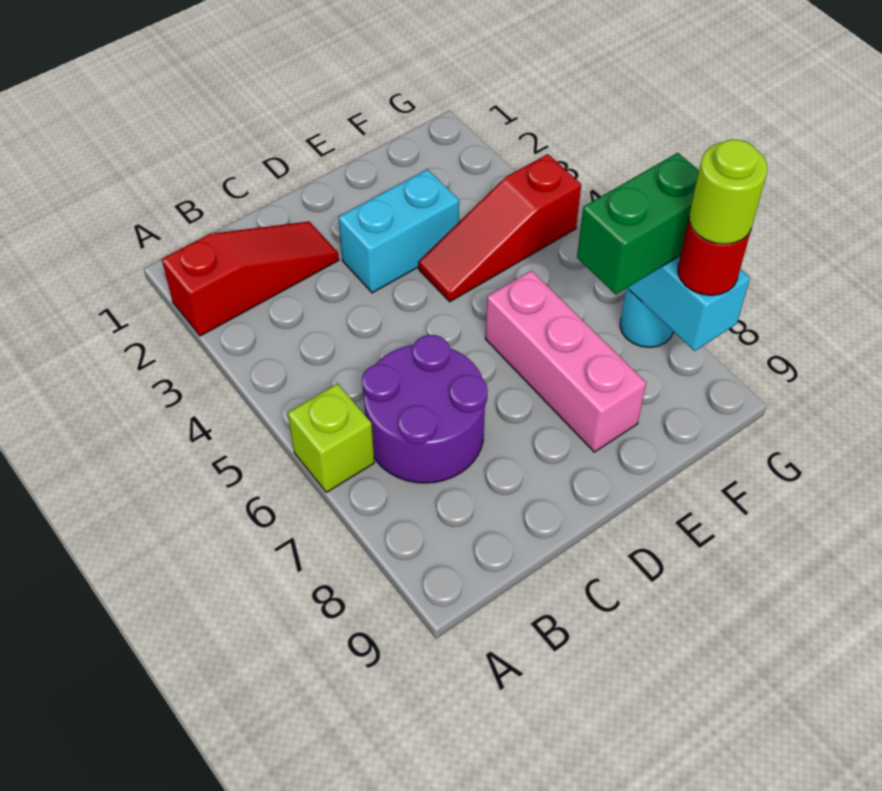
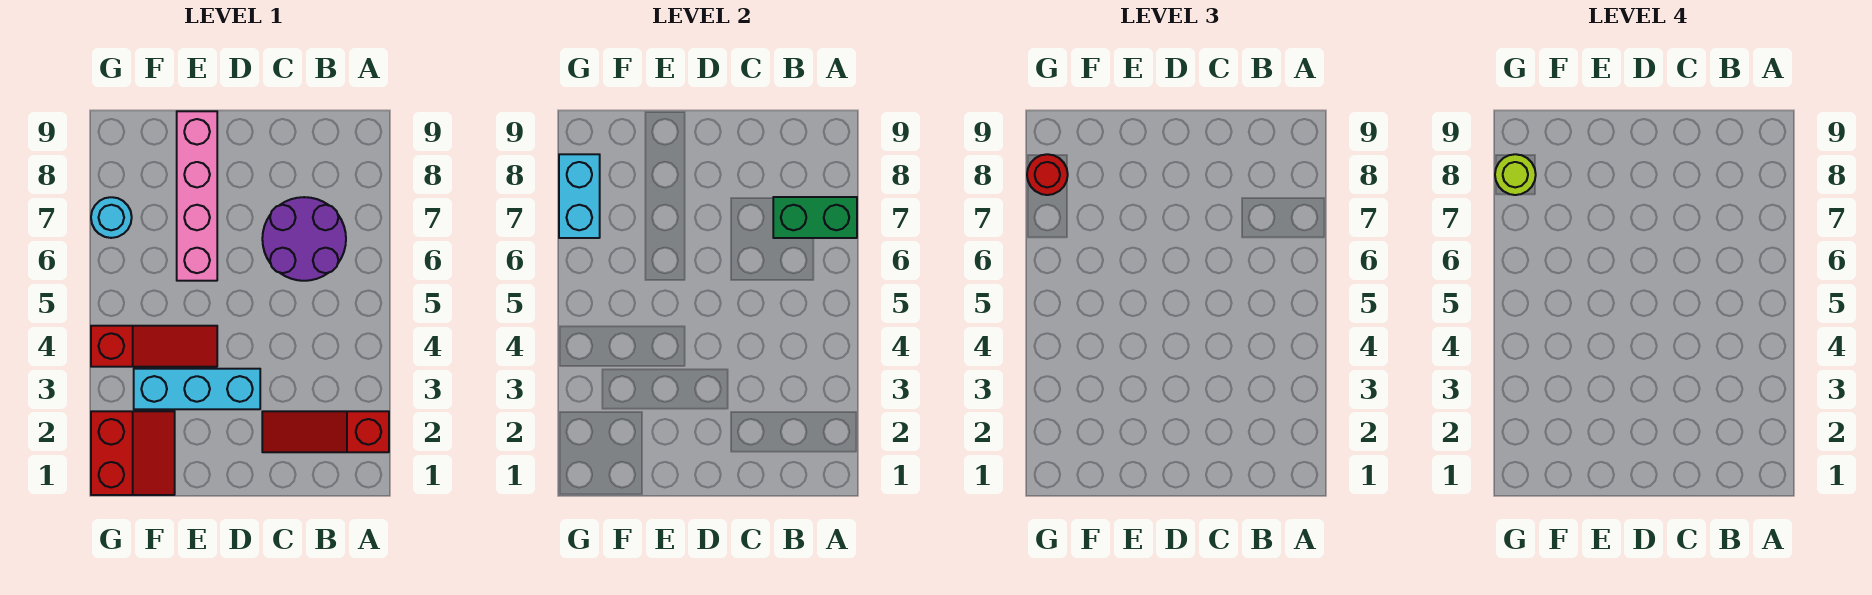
lime 1x1 brick [288,384,374,492] -> none
cyan 1x2 brick [339,169,459,293] -> cyan 1x3 brick [134,369,260,409]
pink 1x3 brick [485,271,646,452] -> pink 1x4 brick [177,111,217,281]
none -> red 2x2 slope [91,411,175,495]
green 1x2 brick [577,153,699,294] -> green 1x2 brick moved to [773,197,857,238]

